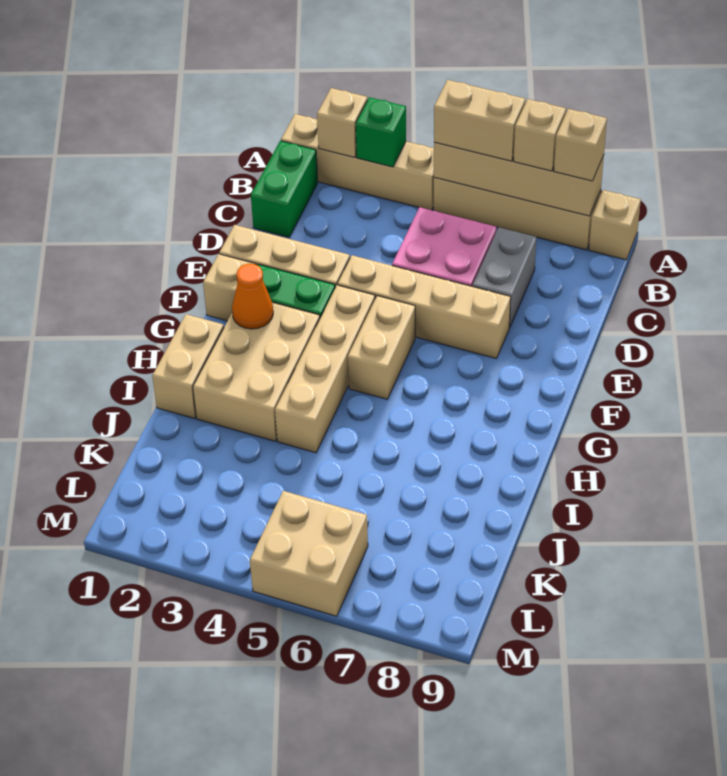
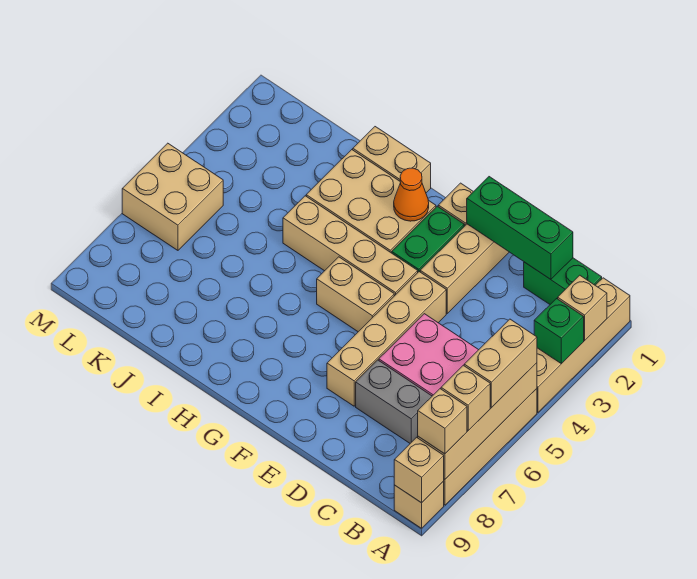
none -> tan 1x1 brick [394,437,444,503]
none -> green 1x3 brick [467,177,573,279]

